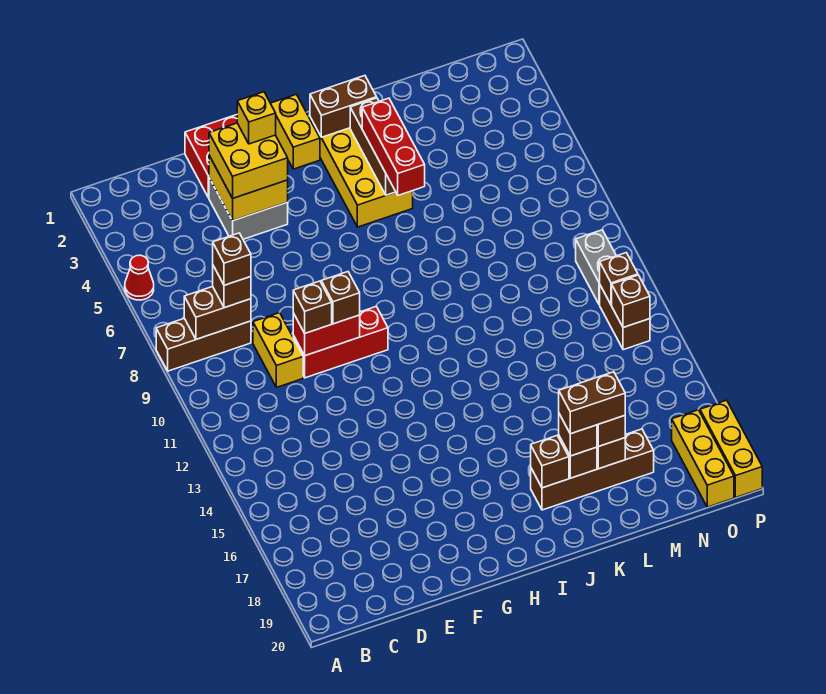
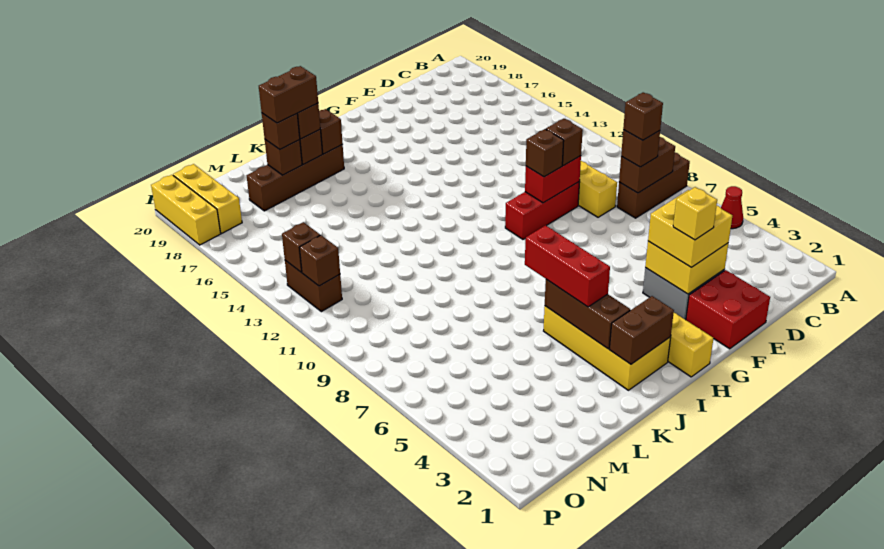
grey 1x2 brick [576,230,616,305] -> none

